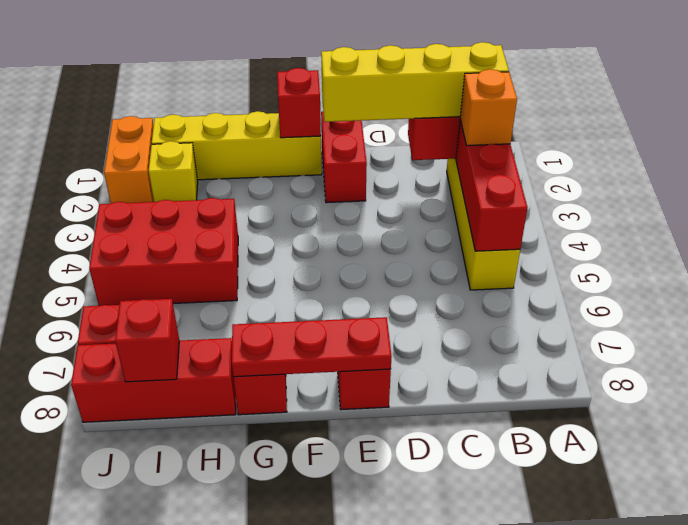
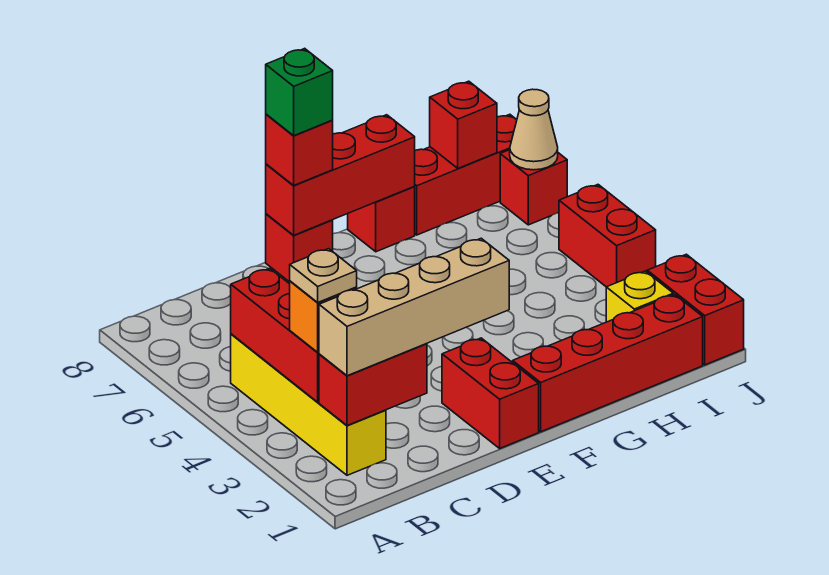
yellow 1x4 brick [321,42,509,122] -> tan 1x4 brick [319,238,509,376]
none -> tan 1x1 plate [290,249,357,302]
red 1x3 plate [232,317,392,377] -> red 1x3 brick [266,115,415,235]
none -> green 1x1 brick [266,48,333,136]
yellow 1x4 brick [152,111,322,180] -> red 1x4 brick [513,294,703,432]
red 1x1 brick [277,68,321,138] -> red 1x1 brick moved to [266,114,333,186]
red 2x3 brick [89,198,238,306] -> red 1x2 brick [559,185,656,287]
orange 1x2 brick [104,116,154,203] -> red 1x2 brick [647,254,744,365]
none -> tan 1x1 cone [510,89,558,170]

